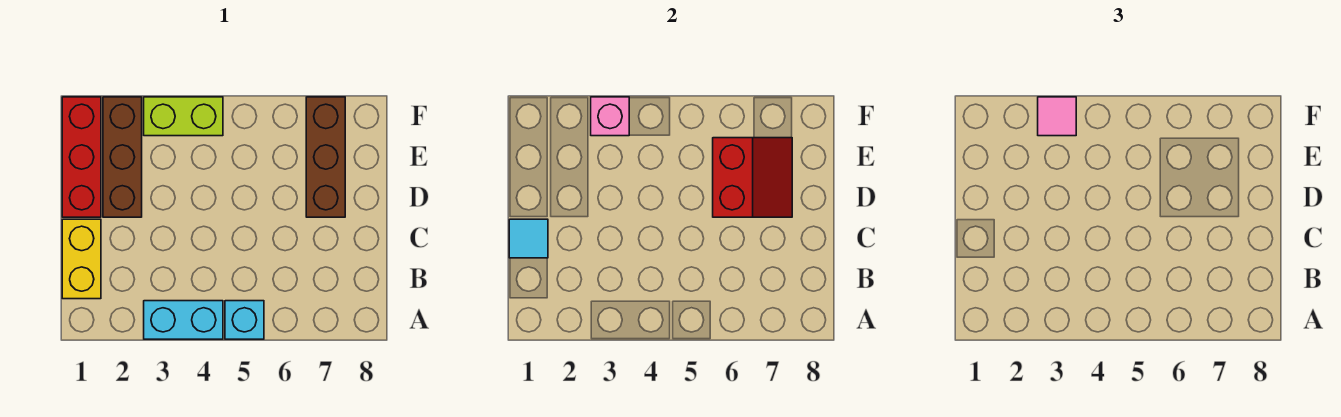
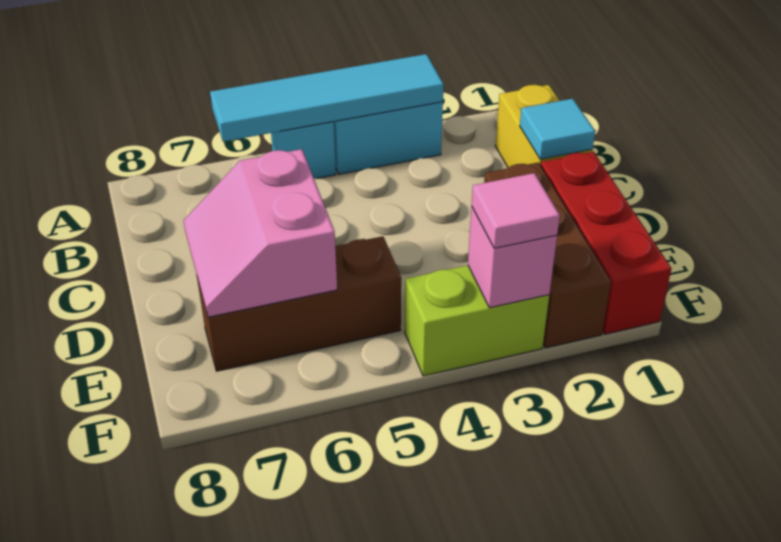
none -> cyan 1x4 tile [210,54,444,142]
red 2x2 slope [713,138,792,217] -> pink 2x2 slope [184,149,337,317]
brown 1x3 brick [306,97,345,217] -> brown 1x3 brick turned to [197,236,401,371]

